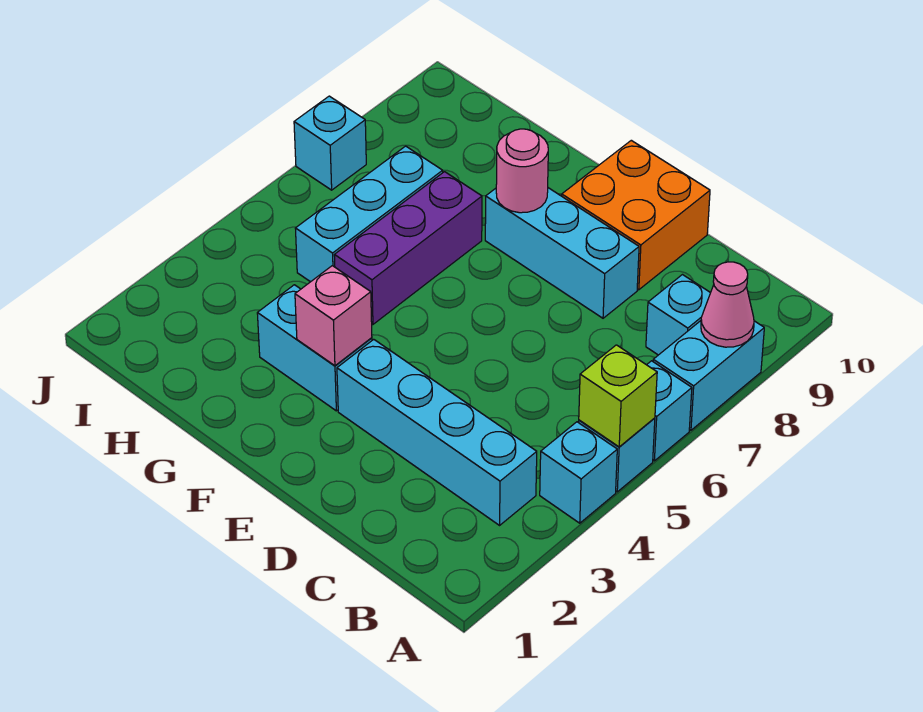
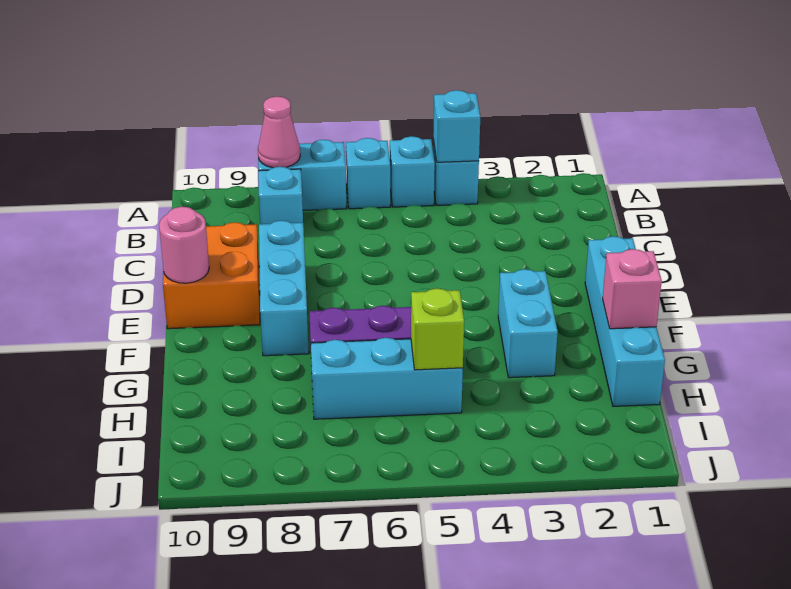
lime 1x1 brick [579,345,657,447] -> lime 1x1 brick moved to [411,288,464,370]
cyan 1x4 brick [337,339,537,525] -> cyan 1x4 brick moved to [585,236,665,406]
pink 1x1 brick [295,266,372,366] -> pink 1x1 brick moved to [603,249,662,329]
pink 1x1 round brick [496,129,548,213] -> pink 1x1 round brick moved to [159,207,209,283]
cyan 1x1 brick [294,96,366,190] -> cyan 1x1 brick moved to [433,90,480,162]

